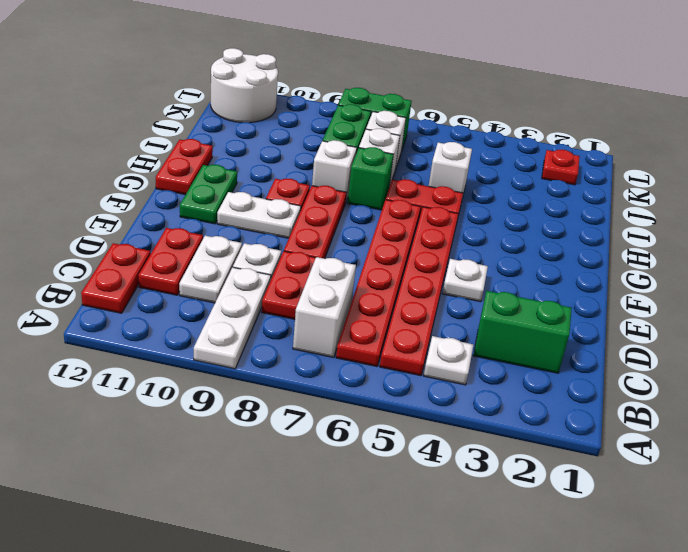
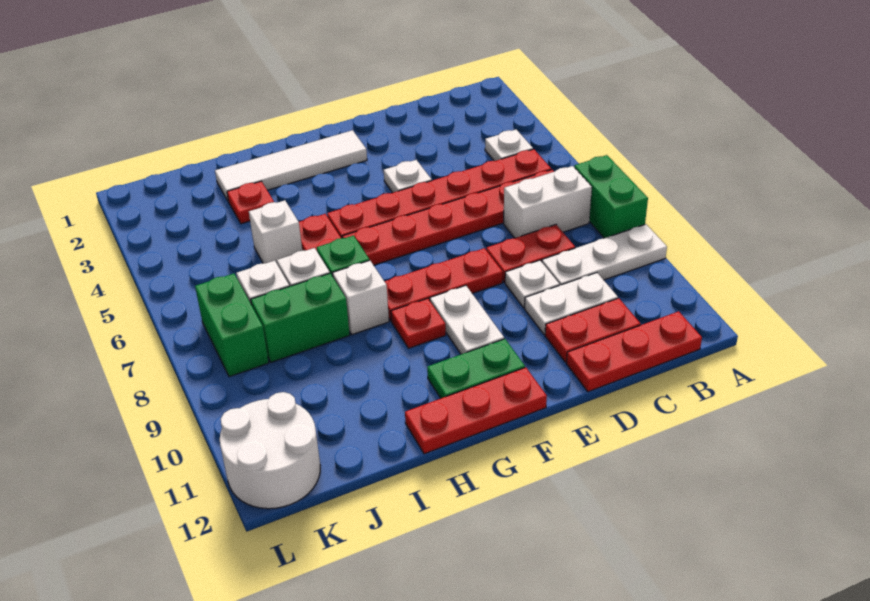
red 1x2 plate [81,243,151,313] -> red 1x3 plate [567,311,702,392]
green 1x2 brick [473,291,572,373] -> green 1x2 brick moved to [574,155,648,238]
none -> white 1x4 tile [215,130,367,202]
red 1x2 plate [156,139,213,195] -> red 1x3 plate [405,367,547,454]
red 1x1 plate [542,150,580,185] -> red 1x1 plate moved to [227,181,274,224]

